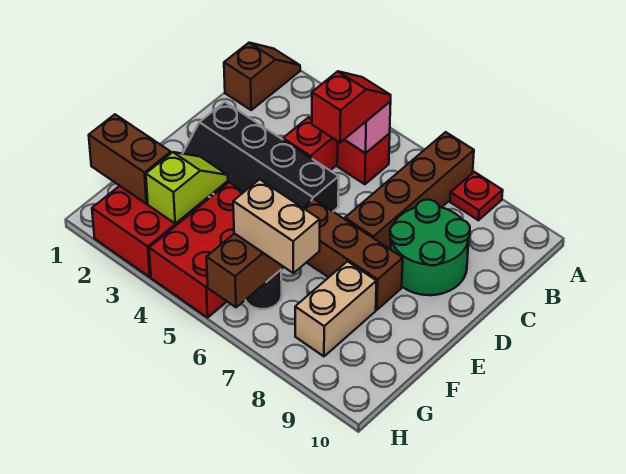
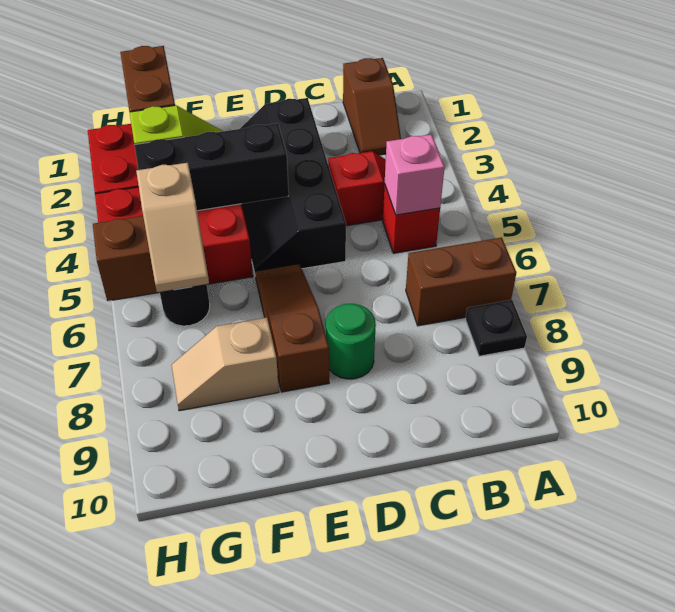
brown 1x2 slope [224,43,300,110] -> brown 1x2 slope turned to [343,58,401,155]
brown 1x4 brick [345,132,474,250] -> brown 1x2 brick [406,237,516,326]
red 1x1 plate [450,172,503,220] -> black 1x1 plate [465,300,527,356]
red 1x2 slope [312,71,391,143] -> none
green 2x2 round brick [390,200,470,295] -> green 1x1 round brick [326,304,376,379]
none -> black 1x3 brick [135,123,289,211]
brown 1x3 brick [304,199,403,310] -> brown 1x3 slope [255,264,329,392]
tan 1x2 brick [295,261,376,356] -> tan 1x2 slope [172,317,279,411]
tan 1x2 brick [233,179,320,273] -> tan 1x2 slope [136,163,209,292]

